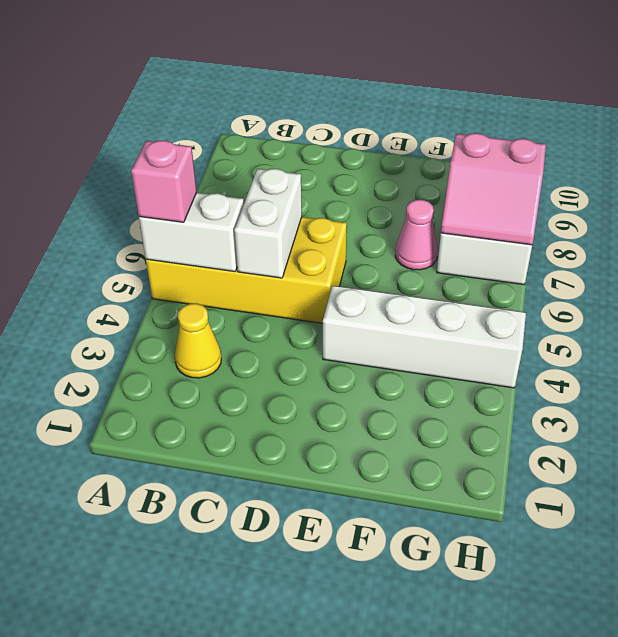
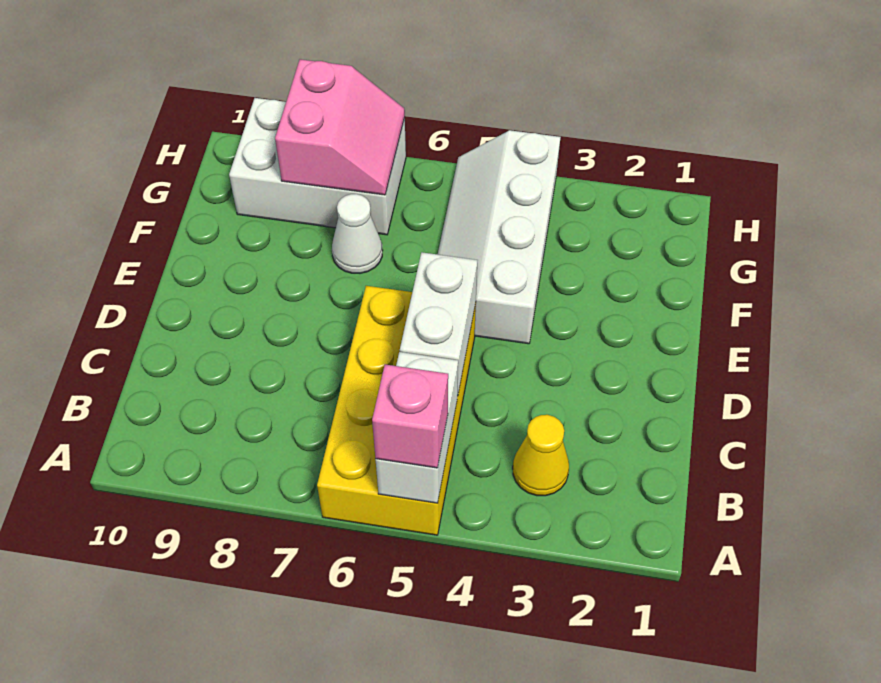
white 1x2 brick [234,169,302,278] -> white 1x2 brick turned to [400,252,477,393]
pink 1x1 cone [395,200,438,270] -> white 1x1 cone [332,194,383,273]

